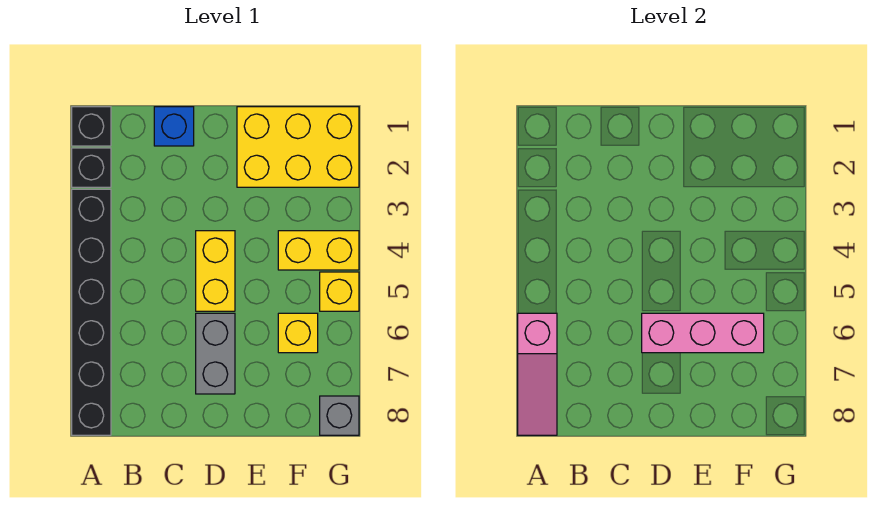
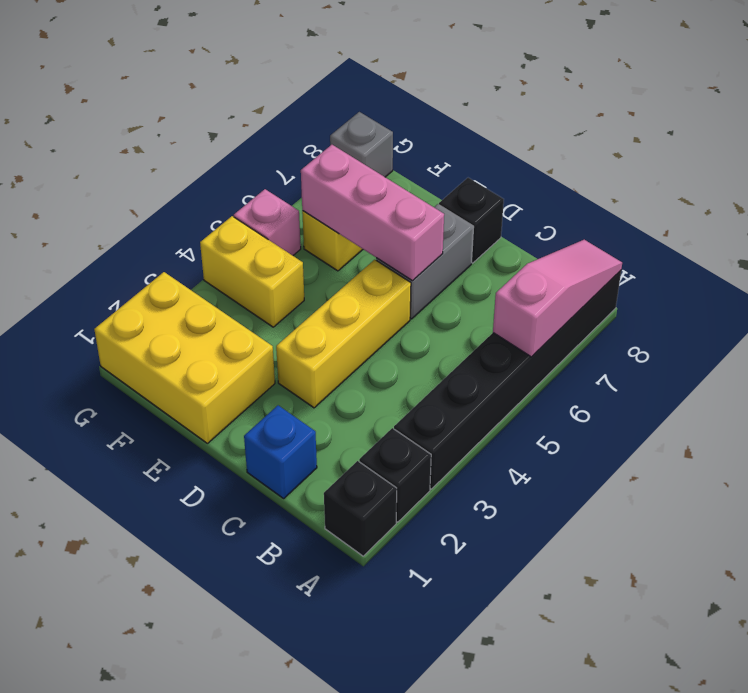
yellow 1x2 brick [196,231,235,311] -> yellow 1x3 brick [276,260,411,408]
none -> black 1x1 brick [439,178,504,263]
yellow 1x1 brick [320,272,359,311] -> pink 1x1 brick [234,189,301,255]

